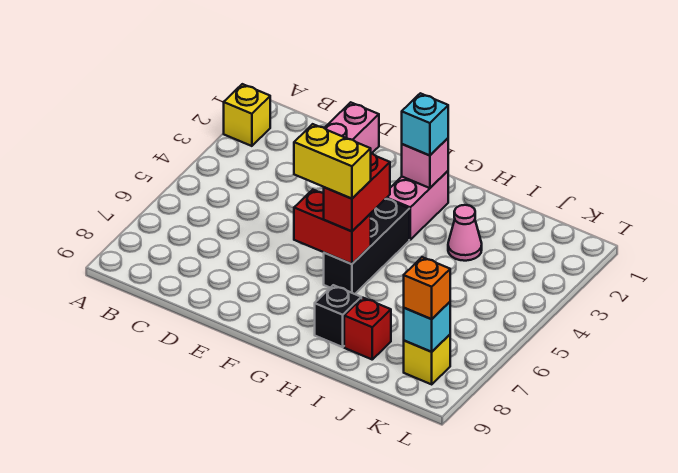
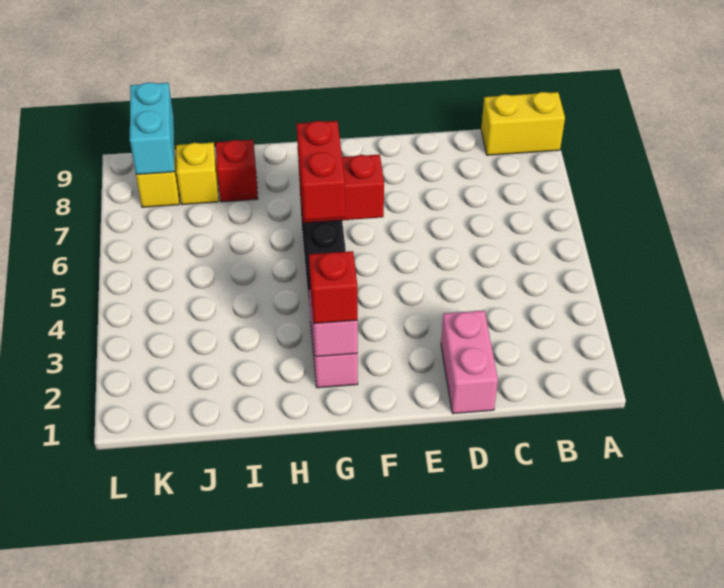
yellow 1x1 brick [224,84,270,146] -> yellow 1x1 brick moved to [176,142,219,205]
yellow 1x2 brick [294,124,371,199] -> yellow 1x2 brick moved to [481,92,565,155]
cyan 1x1 brick [402,93,448,156] -> red 1x1 brick [309,251,358,324]
black 1x1 brick [315,285,361,347] -> none
pink 1x1 cone [448,205,482,261] -> none
cyan 1x1 brick [404,302,450,352] -> cyan 1x2 brick [130,82,174,175]
orange 1x1 brick [404,257,450,319] -> none

